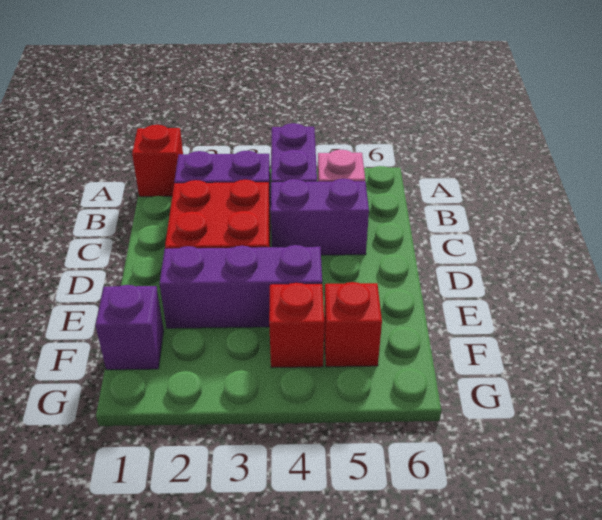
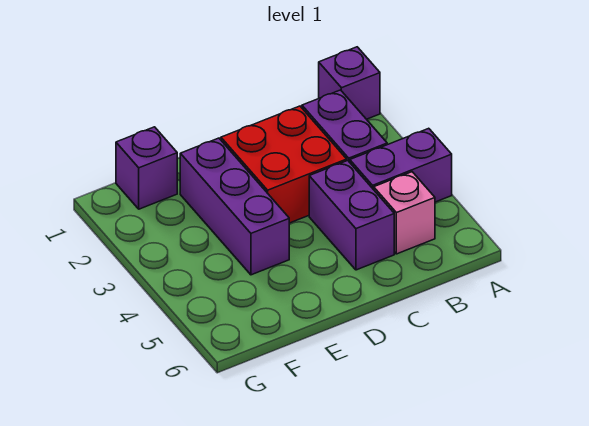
red 1x1 brick [132,125,183,197] -> purple 1x1 brick [319,47,380,119]
red 1x1 brick [269,283,324,368] -> none
red 1x1 brick [324,282,382,367] -> none

